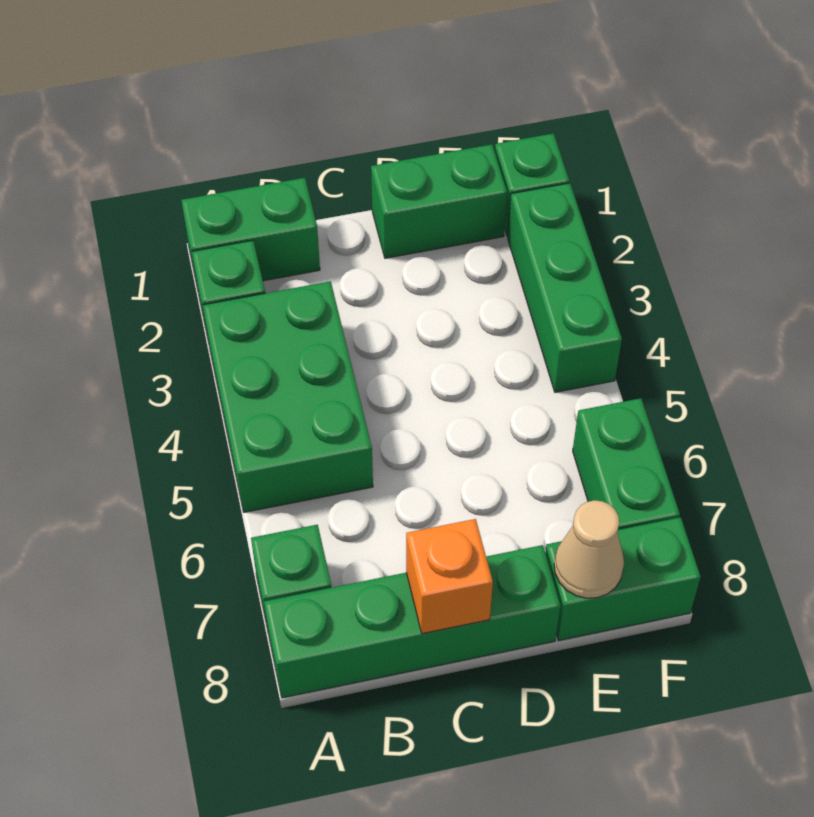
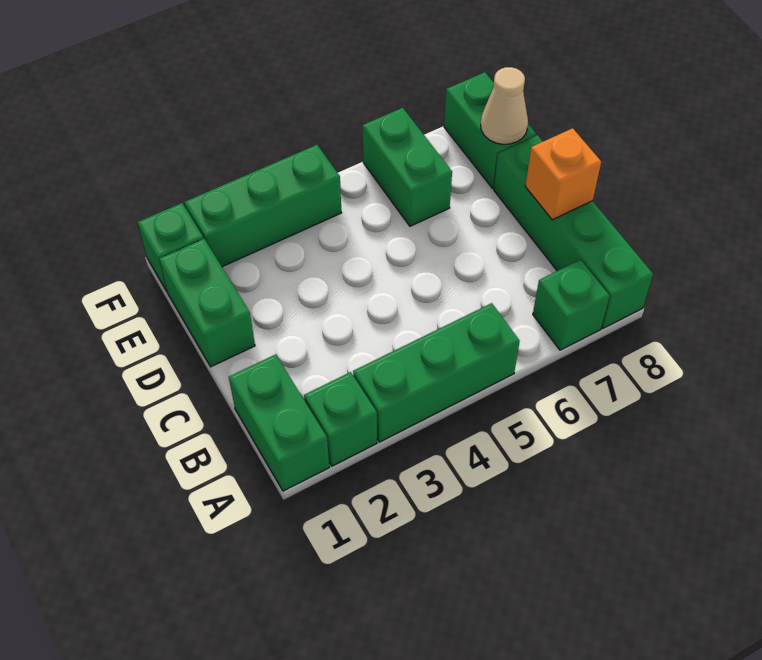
green 2x3 brick [203,281,373,512] -> green 1x3 brick [353,303,520,442]
green 1x2 brick [573,398,680,530] -> green 1x2 brick turned to [363,108,452,226]

